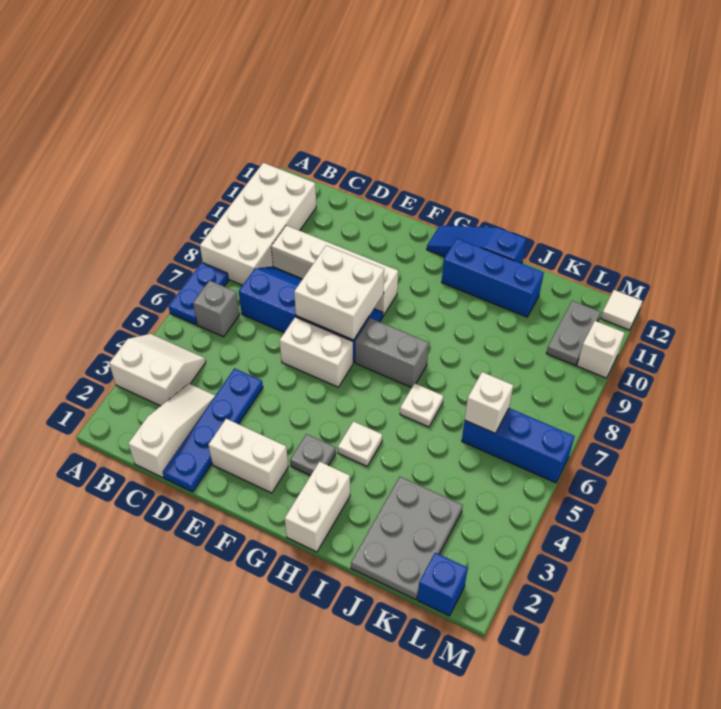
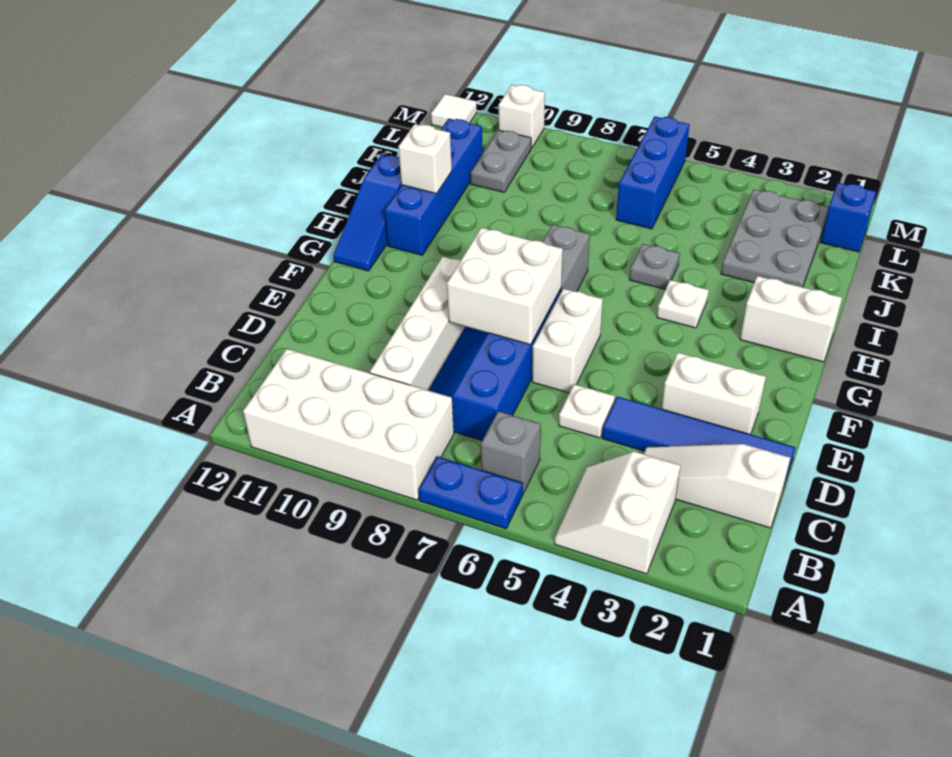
blue 1x4 plate [163,368,263,492] -> blue 1x4 tile [602,396,796,488]
white 1x2 brick [209,419,288,493] -> white 1x2 brick turned to [661,353,766,434]
grey 1x1 plate [290,434,336,475] -> grey 1x1 plate moved to [629,244,680,289]
blue 1x3 brick [442,239,544,317] -> blue 1x4 brick [384,119,483,255]
white 1x1 plate [400,383,444,427] -> white 1x1 plate moved to [559,384,615,438]
grey 2x3 plate [351,477,463,599] -> grey 2x3 plate turned to [721,190,829,287]
white 1x1 brick [465,372,513,433] -> white 1x1 brick moved to [398,124,452,194]
grey 1x2 plate [546,301,601,365] -> grey 1x2 plate turned to [470,130,531,192]

